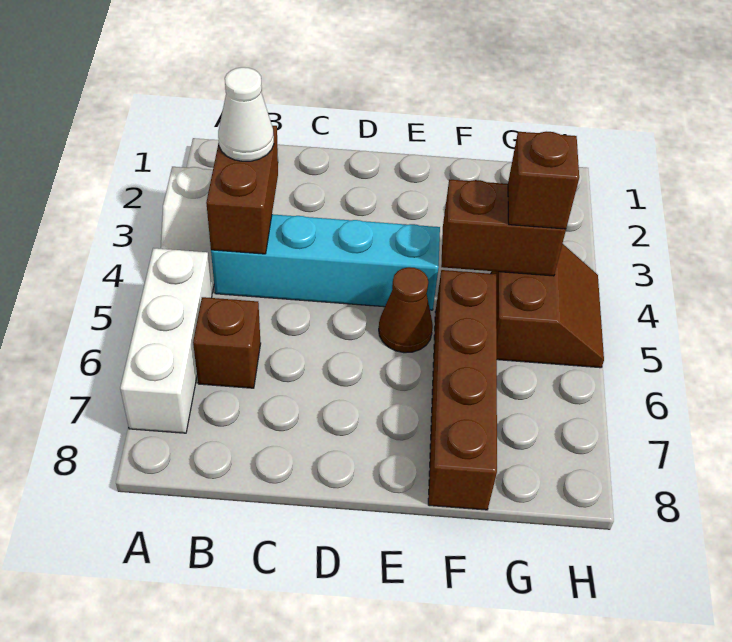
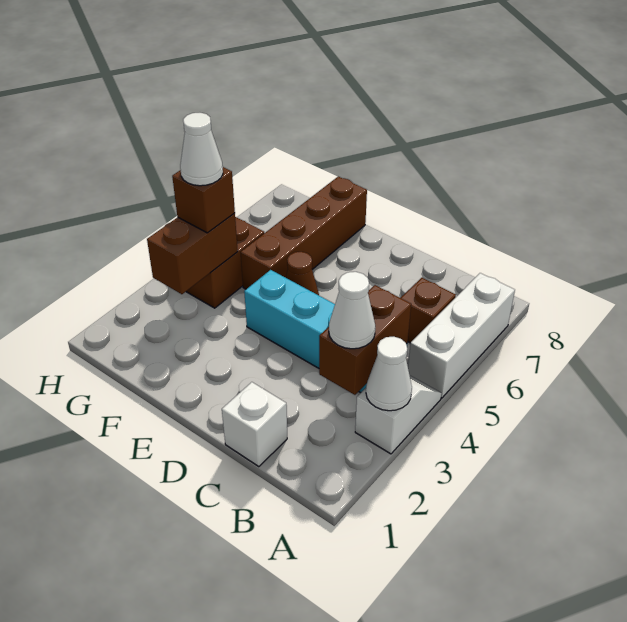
none -> white 1x1 cone [366,337,412,411]
none -> white 1x1 brick [222,382,287,467]
brown 1x2 brick [441,179,566,276] -> brown 1x2 brick turned to [147,213,238,294]
none -> white 1x1 cone [180,113,223,186]

